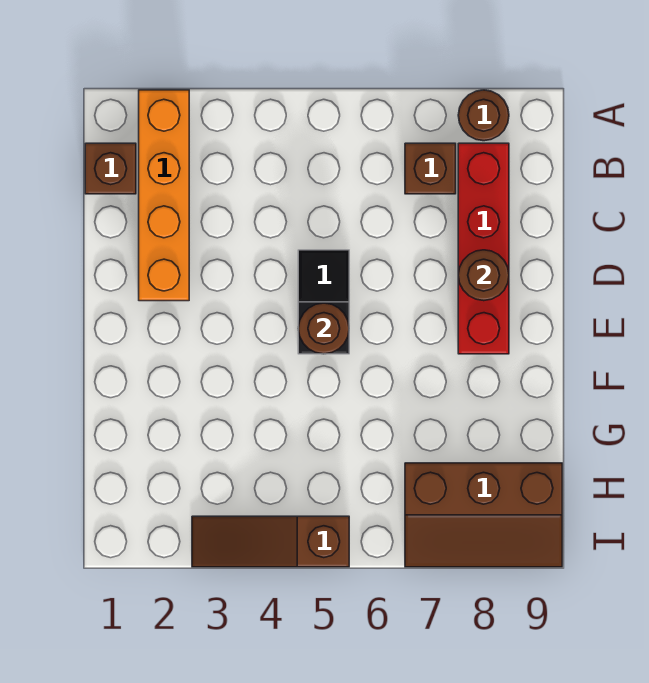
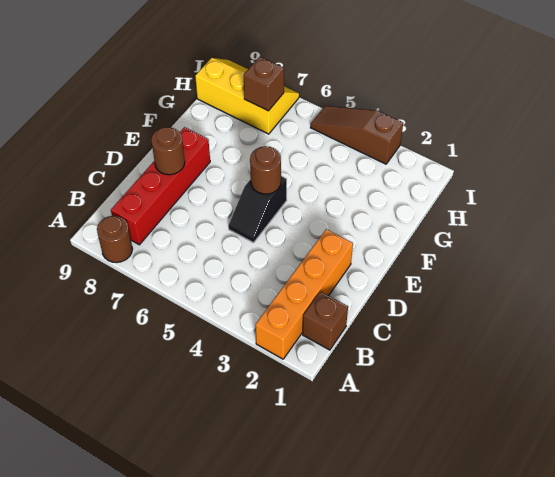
brown 1x1 brick [405,143,456,194] -> brown 1x1 brick moved to [244,57,284,111]
brown 2x3 slope [405,463,562,567] -> yellow 2x3 slope [195,58,299,134]
brown 1x3 slope [192,516,349,567] -> brown 1x3 slope turned to [311,106,403,164]

